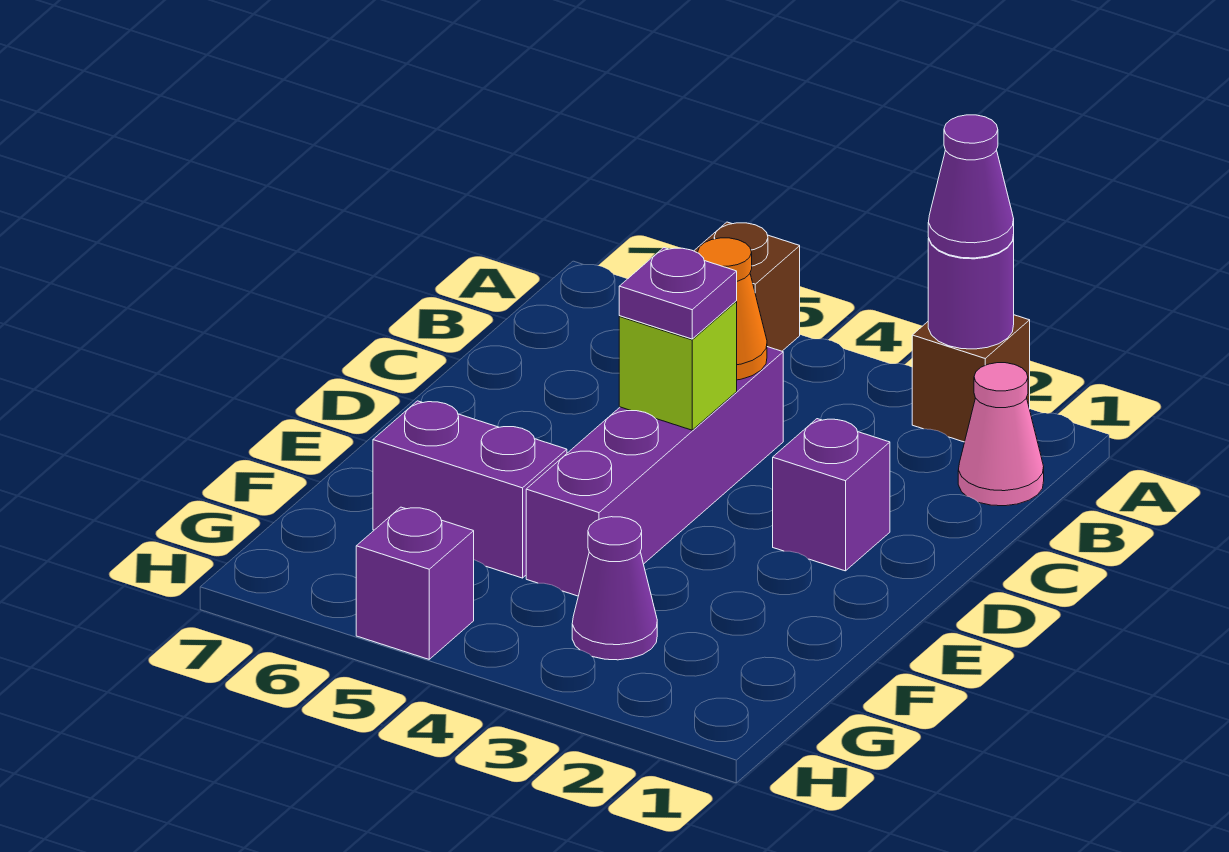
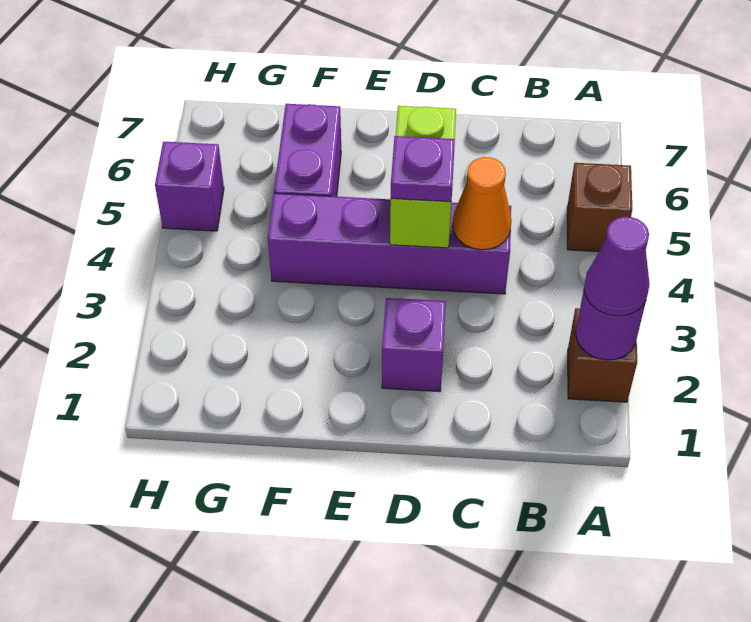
pink 1x1 cone [958,363,1044,506] -> none
lime 1x1 brick [619,301,737,430] -> lime 1x2 brick [390,106,456,248]
purple 1x1 cone [572,517,657,660] -> none

